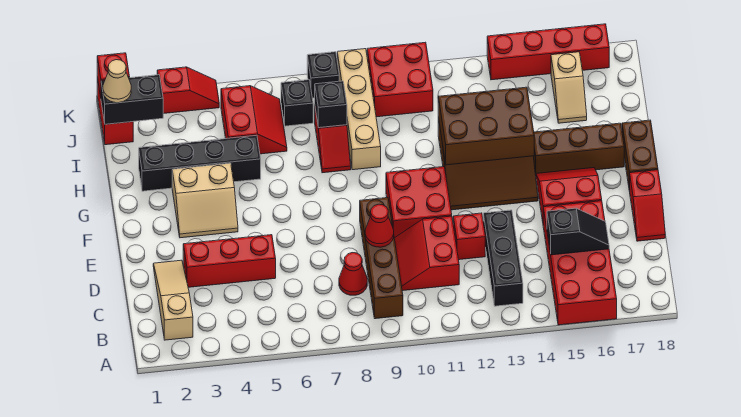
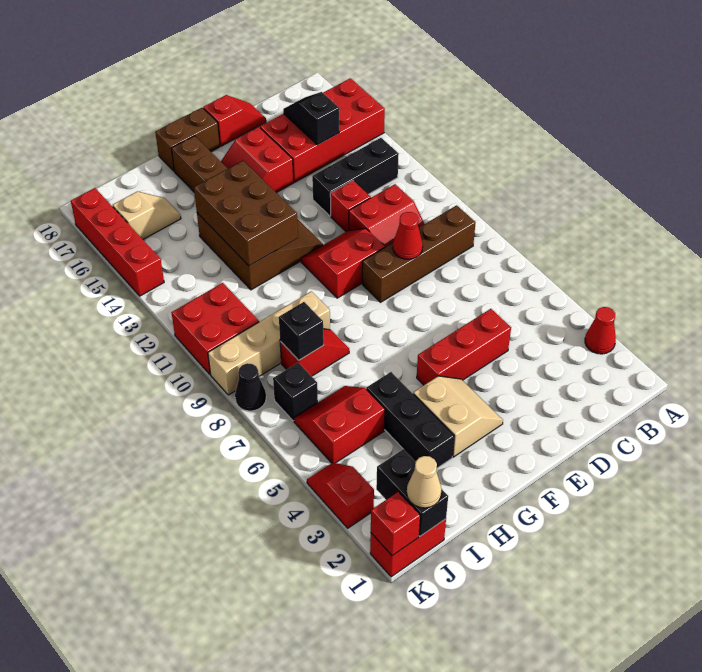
tan 1x3 slope [153,260,193,340] -> none
red 1x1 cone [339,253,367,295] -> red 1x1 cone moved to [585,307,616,354]
red 1x3 brick [183,235,276,287] -> red 1x3 brick turned to [417,309,511,385]
red 2x2 brick [386,167,452,238] -> red 2x2 slope [301,229,385,298]
black 1x4 brick [139,135,261,191] -> black 1x3 brick [366,372,454,468]
black 1x1 brick [307,52,339,98] -> black 1x1 cone [235,363,266,411]

